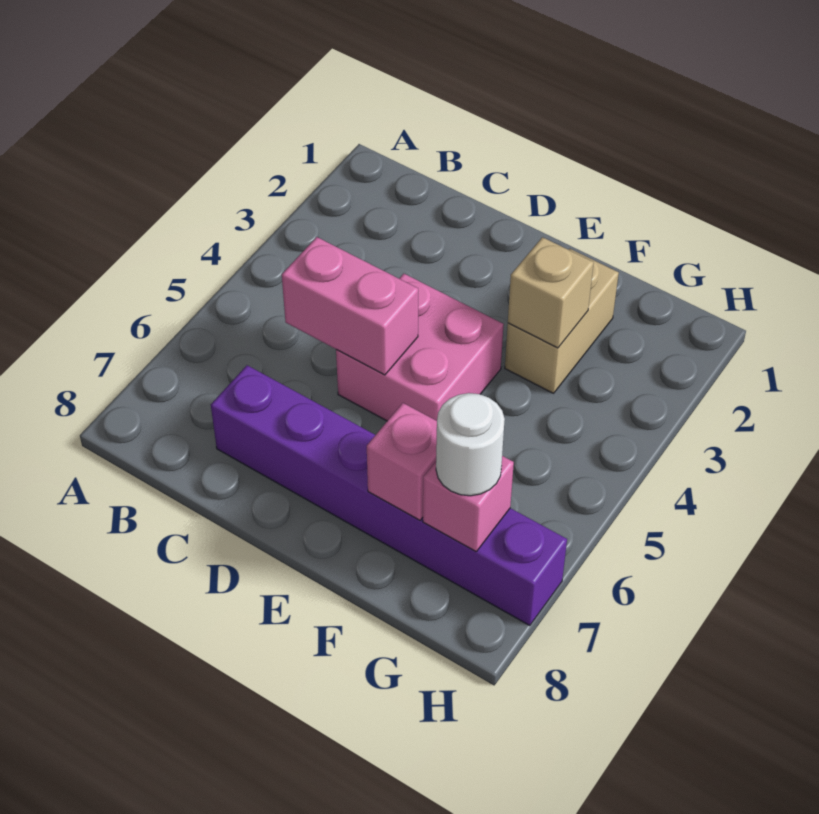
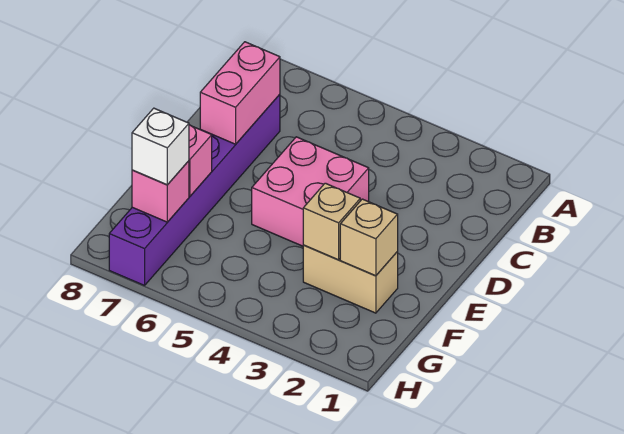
pink 1x2 brick [282,237,418,375] -> pink 1x2 brick moved to [200,42,280,144]
none -> tan 1x1 brick [340,199,398,276]
white 1x1 round brick [436,393,505,496] -> white 1x1 brick [132,108,189,185]

